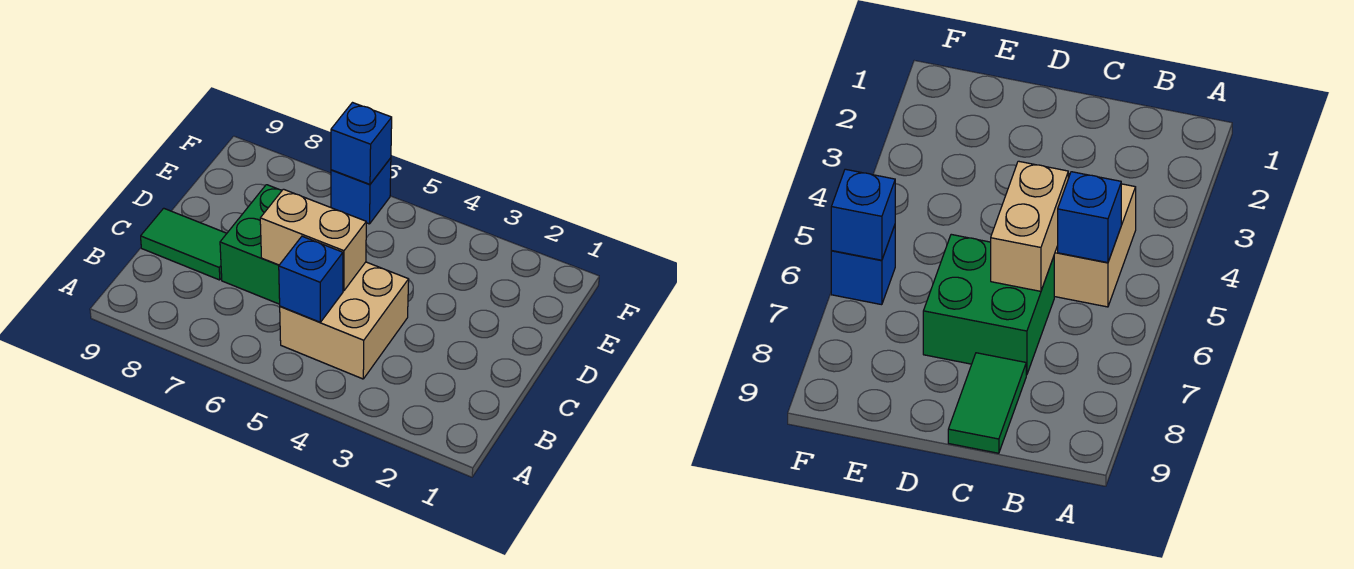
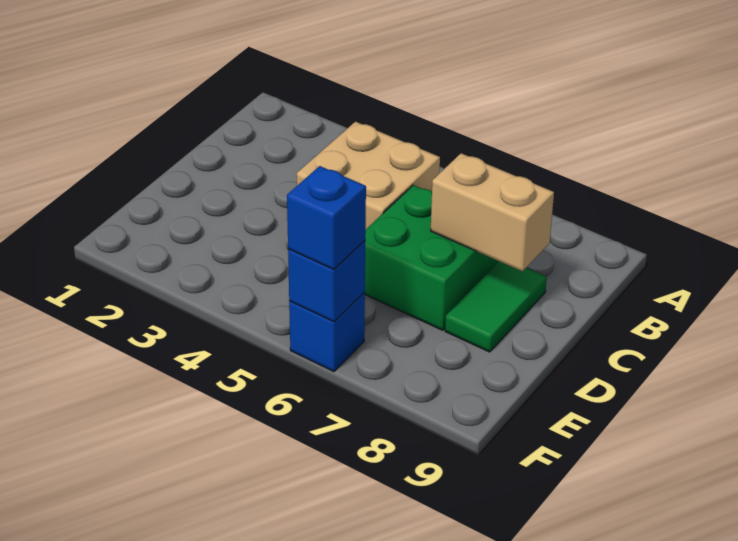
blue 1x1 brick [279,236,343,322] -> blue 1x1 brick moved to [287,166,366,269]
tan 1x2 brick [260,189,366,291] -> tan 1x2 brick moved to [431,153,554,271]
green 1x2 tile [141,208,227,280] -> green 1x2 tile turned to [445,261,547,352]

